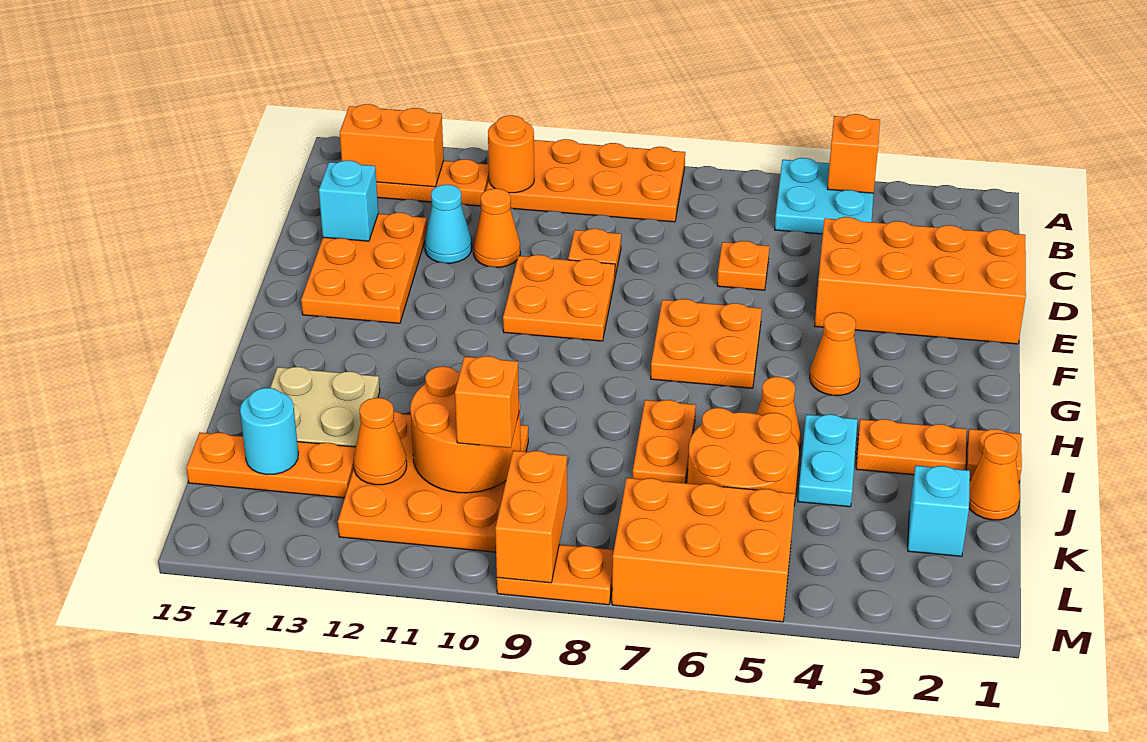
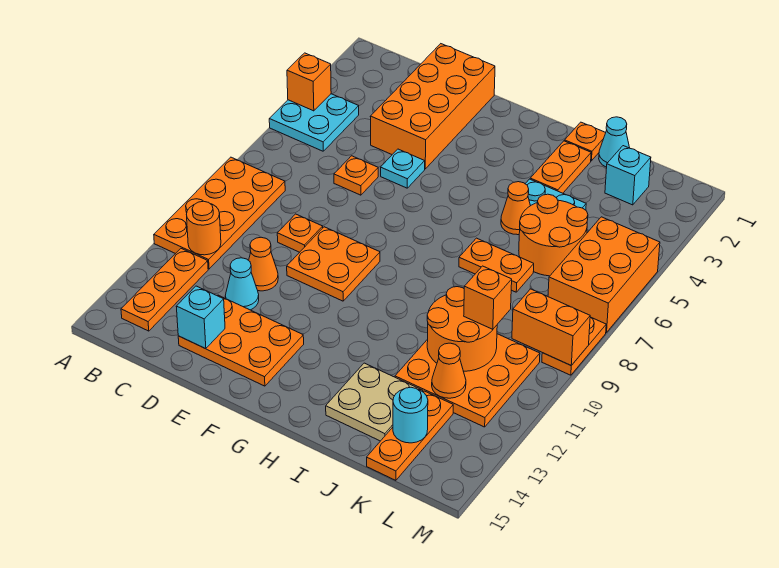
orange 1x2 brick [340,104,444,187] -> none
none -> cyan 1x1 plate [381,149,425,188]
orange 2x2 plate [651,299,762,388] -> none
orange 1x1 cone [810,312,860,395] -> none
orange 1x1 cone [969,433,1020,520] -> cyan 1x1 cone [599,117,630,167]

